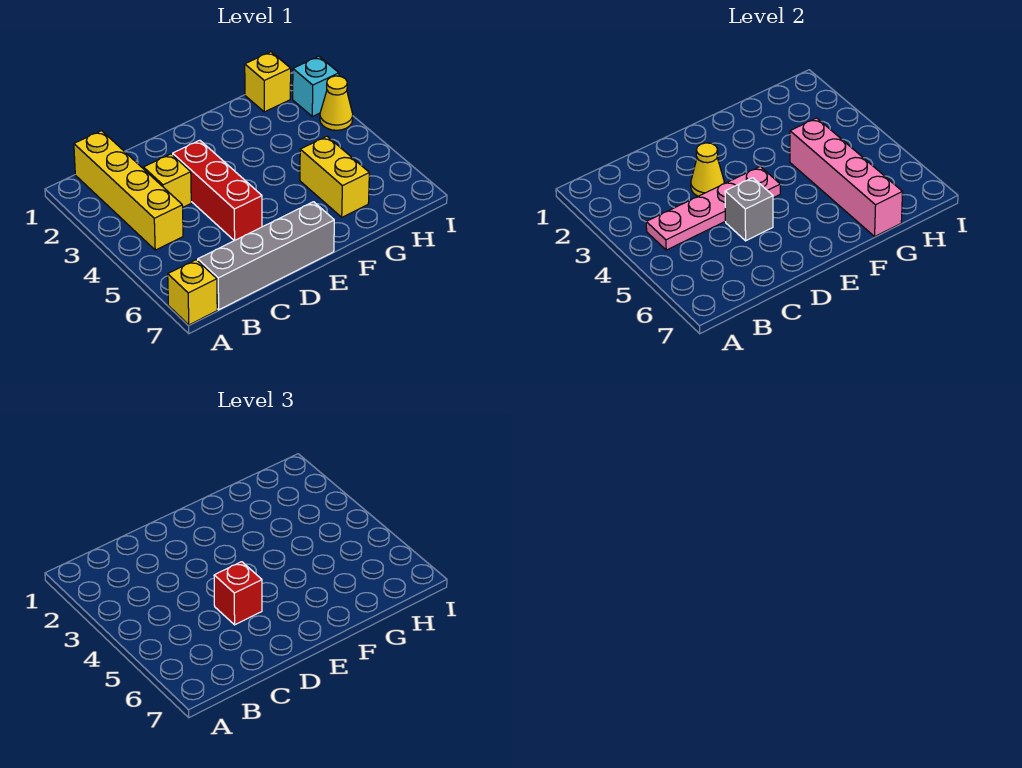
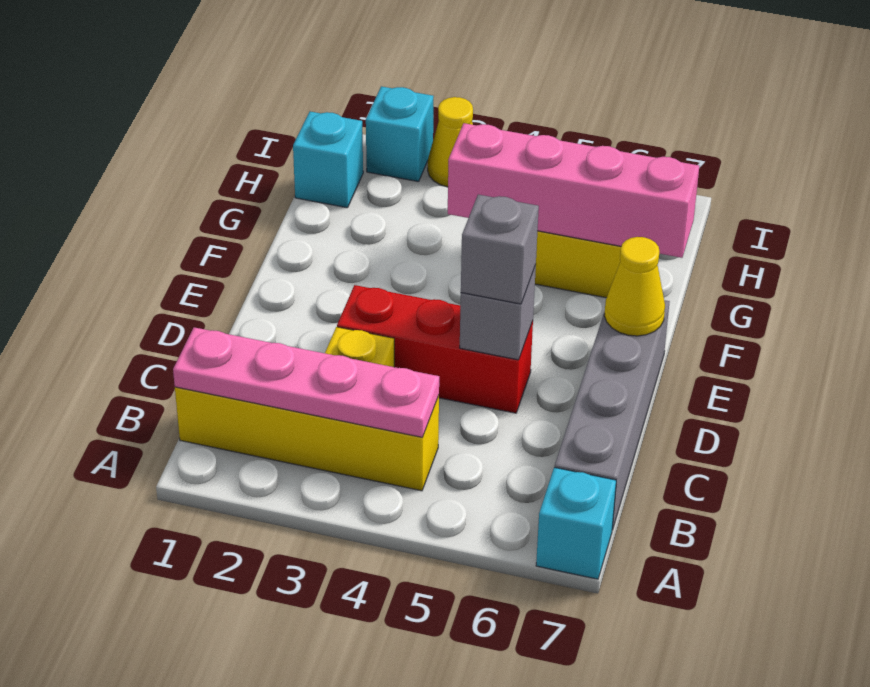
yellow 1x1 brick [168,260,217,325] -> cyan 1x1 brick [536,467,616,579]
pink 1x4 plate [646,166,780,250] -> pink 1x4 plate turned to [173,327,439,437]
yellow 1x1 cone [691,143,724,196] -> yellow 1x1 cone moved to [604,237,665,336]
red 1x1 brick [214,562,262,625] -> grey 1x1 brick [461,195,539,304]
yellow 1x1 brick [245,52,291,112] -> cyan 1x1 brick [293,112,363,208]

